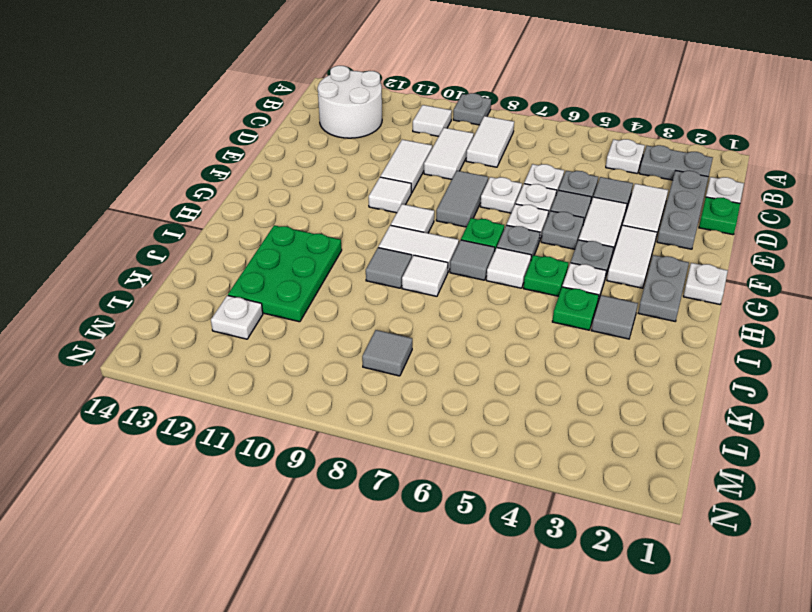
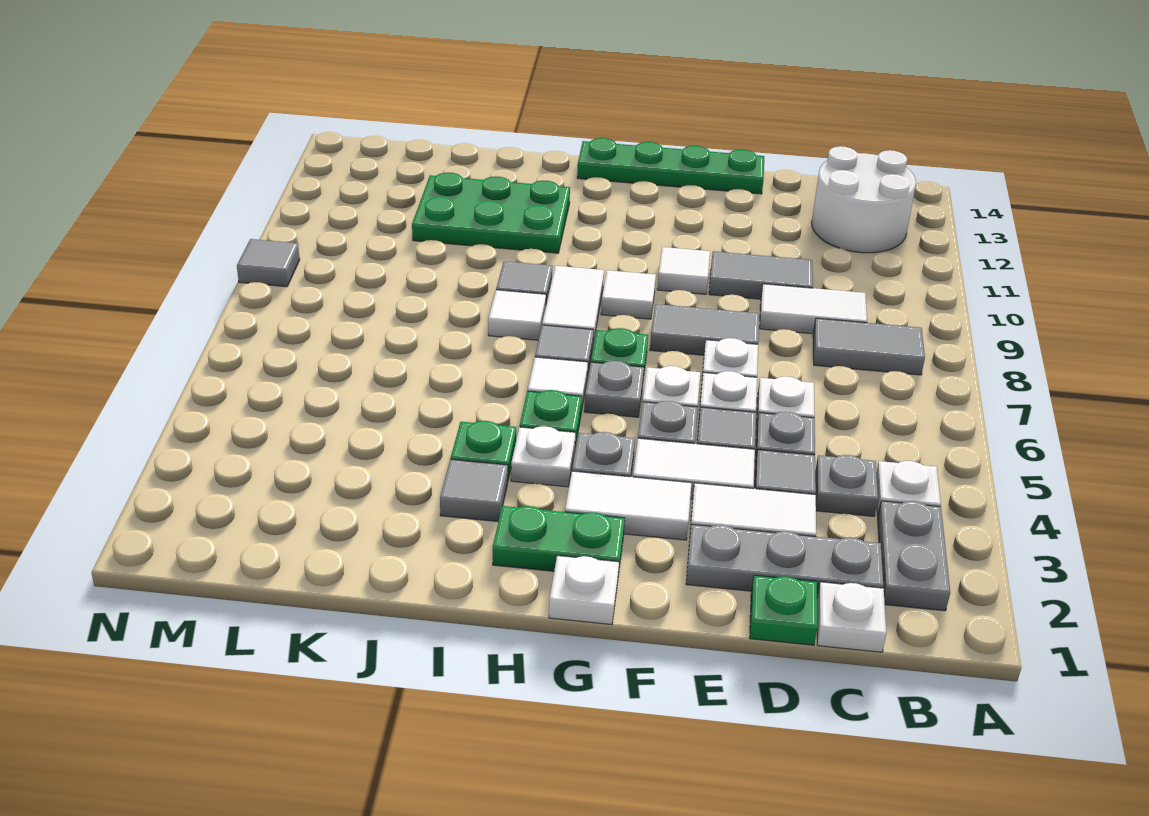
grey 1x1 plate [453,93,491,125] -> grey 1x1 plate moved to [815,455,878,516]
white 1x2 tile [466,116,514,167] -> grey 1x2 tile [813,318,925,375]
white 1x1 tile [413,105,452,136] -> none
white 1x2 tile [380,140,432,193] -> grey 1x2 tile [709,251,813,299]
none -> green 1x4 plate [577,138,764,194]
grey 1x2 plate [638,255,689,321] -> green 1x2 plate [493,506,625,575]
grey 1x1 tile [362,330,412,376] -> grey 1x1 tile moved to [237,239,300,287]
white 1x1 plate [211,295,263,339] -> none

